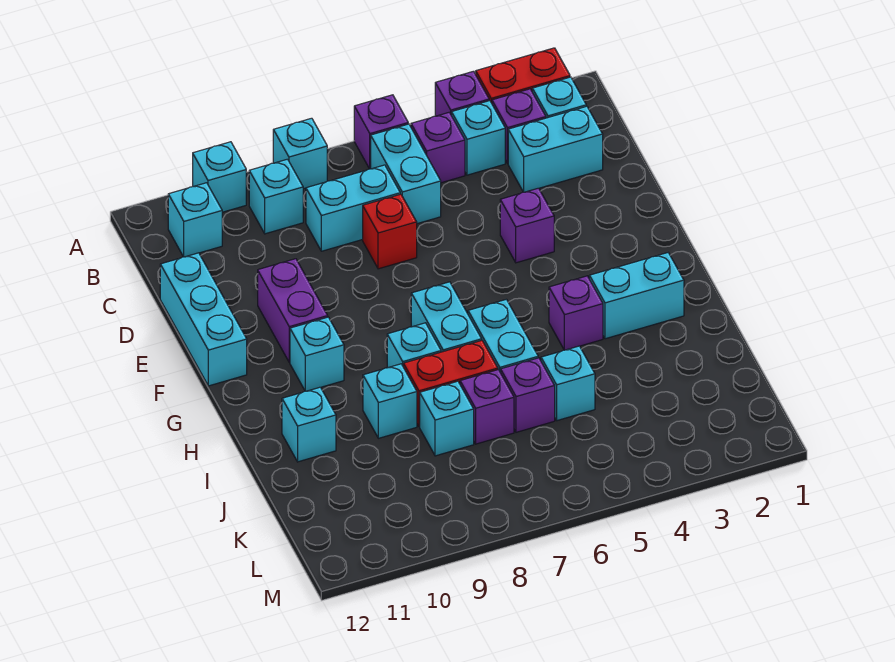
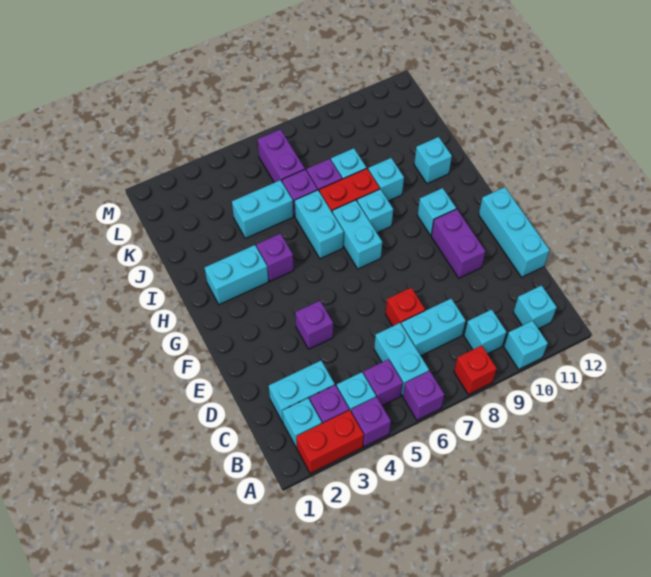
cyan 1x1 brick [273,118,327,189] -> red 1x1 brick [454,345,497,395]
cyan 1x1 brick [541,346,595,421] -> cyan 1x2 brick [232,180,293,238]
none -> purple 1x2 brick [258,129,305,183]

